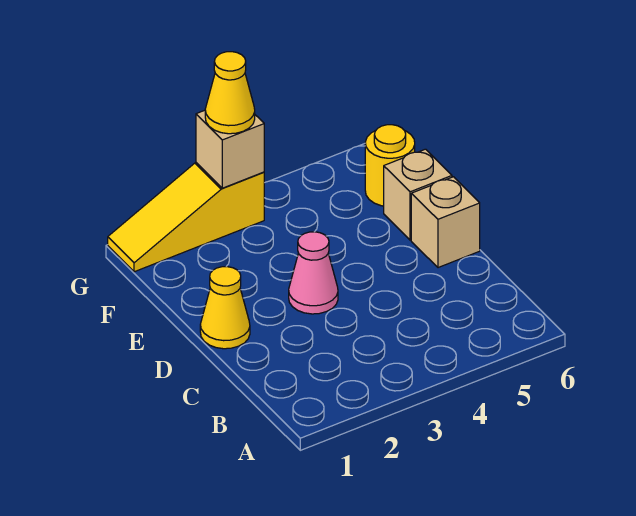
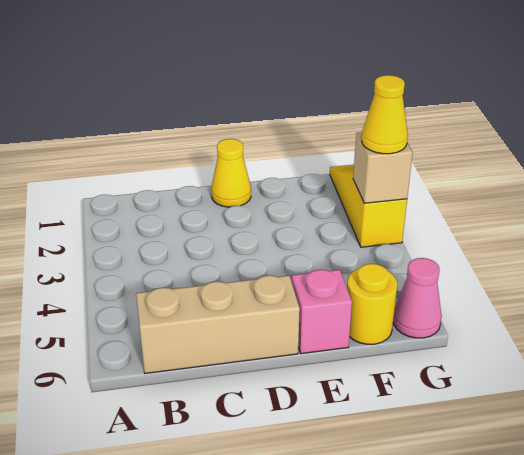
pink 1x1 cone [289,232,338,314] -> pink 1x1 cone moved to [393,258,442,338]
tan 1x1 brick [411,177,480,268] -> tan 1x3 brick [136,275,300,373]
tan 1x1 brick [384,149,452,240] -> pink 1x1 brick [292,270,352,354]

